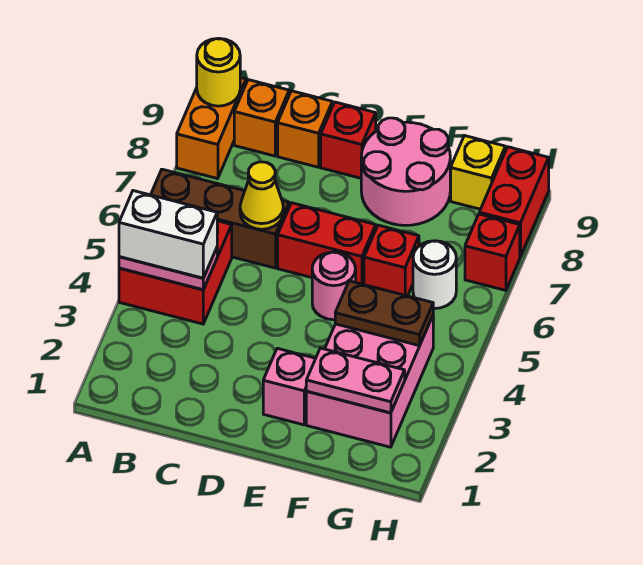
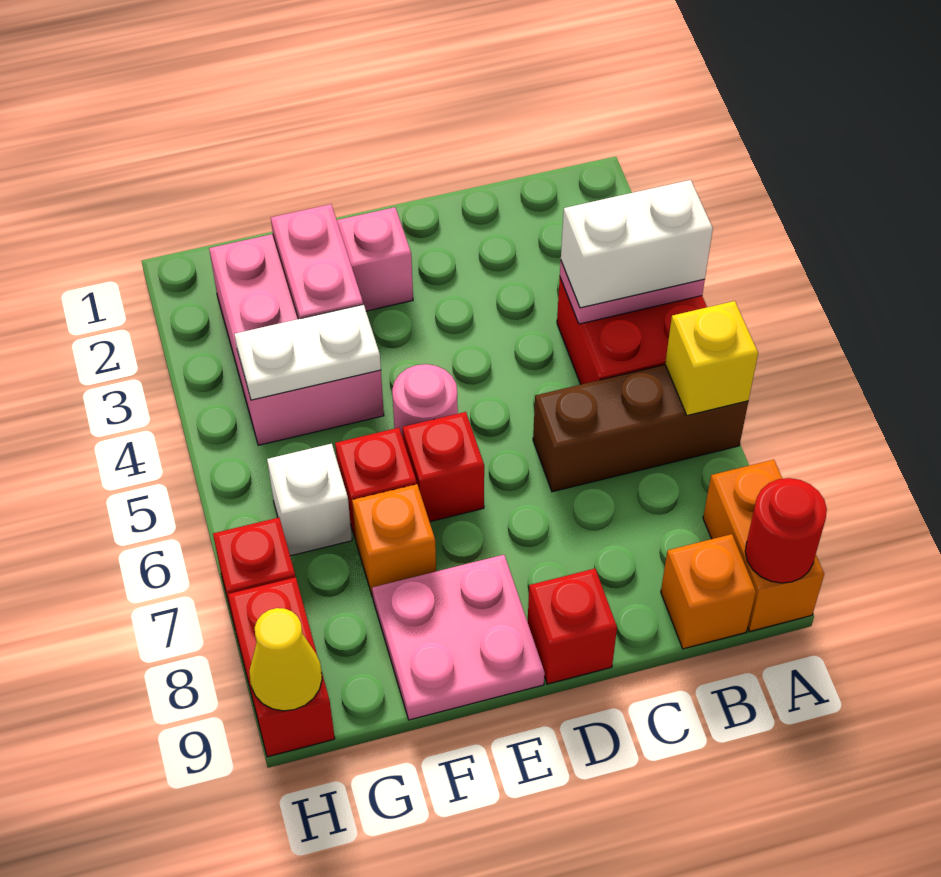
yellow 1x1 round brick [197,38,240,106] -> red 1x1 round brick [745,478,827,583]
yellow 1x1 cone [240,162,283,229] -> yellow 1x1 cone moved to [249,608,322,711]
orange 1x1 brick [278,91,332,167] -> orange 1x1 brick moved to [352,484,436,597]
red 1x2 brick [278,203,376,285] -> red 1x1 brick [403,412,484,522]
pink 2x2 round brick [361,118,450,225] -> pink 2x2 plate [372,555,545,720]
pink 1x2 plate [306,348,405,413] -> pink 1x2 plate turned to [271,204,363,319]
brown 1x2 plate [335,281,433,346] -> white 1x2 plate [235,304,381,400]
white 1x1 round brick [413,241,456,309] -> white 1x1 brick [267,444,352,556]
yellow 1x1 brick [451,136,505,209] -> yellow 1x1 brick moved to [665,301,758,415]

